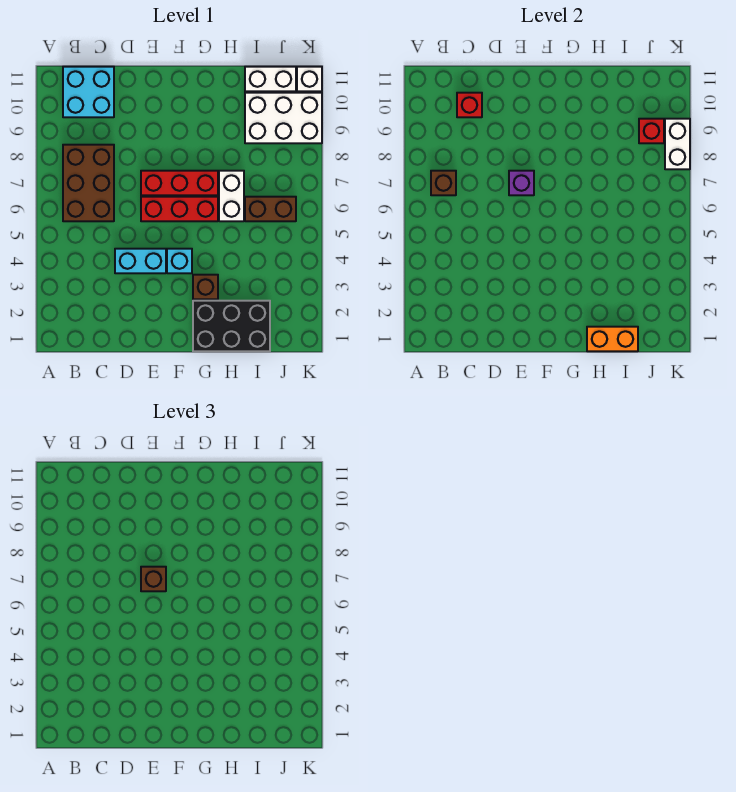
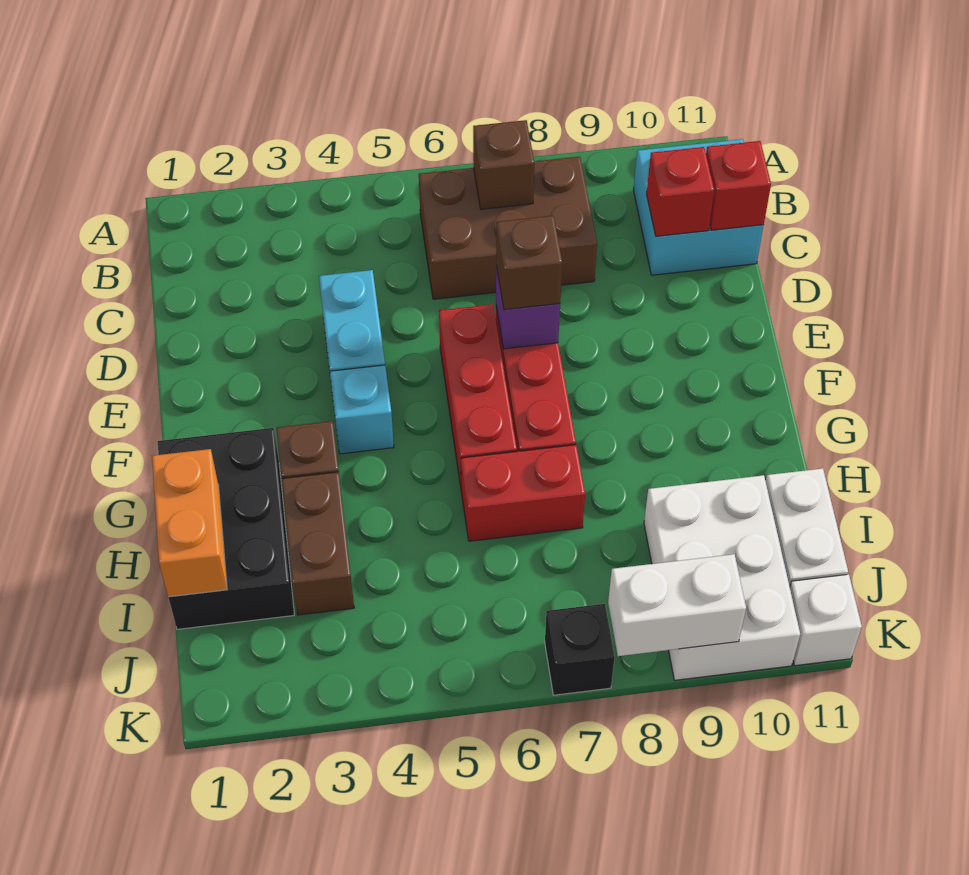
white 1x2 brick [219,171,244,221] -> red 1x2 brick [461,445,585,541]
brown 1x2 brick [245,197,296,221] -> brown 1x2 brick moved to [282,472,354,615]
red 1x1 brick [639,119,664,143] -> red 1x1 brick moved to [706,141,771,230]
none -> black 1x1 brick [545,604,615,695]

